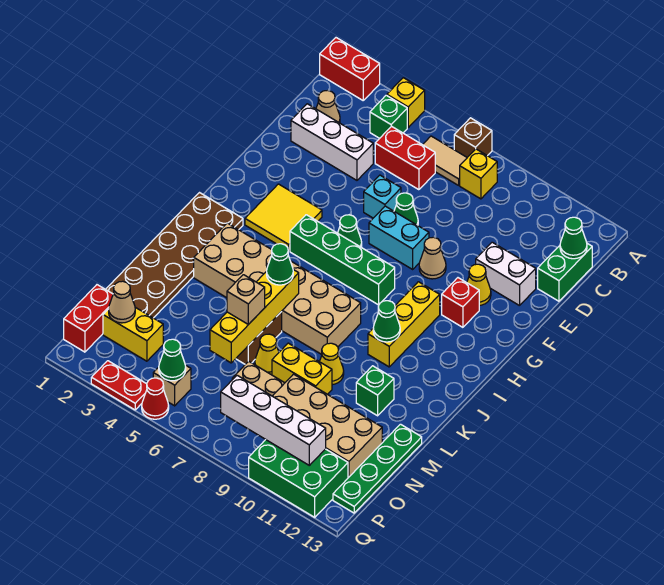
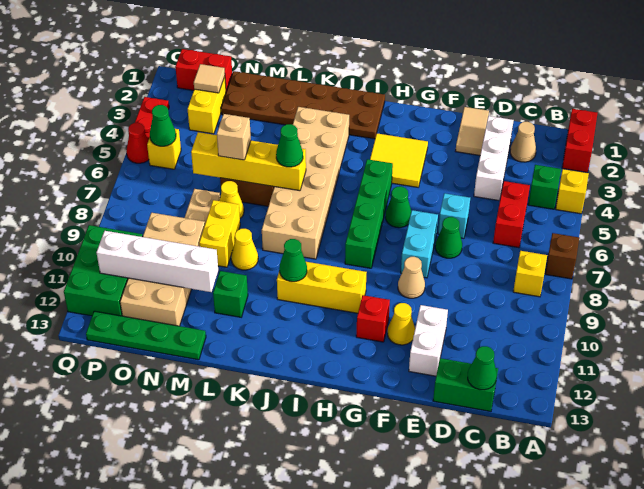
tan 1x2 tile [423,136,467,185] -> tan 1x2 tile moved to [456,107,489,155]
tan 1x1 cone [109,281,135,323] -> tan 1x1 tile [194,64,225,93]
tan 1x1 brick [153,365,191,406] -> yellow 1x1 brick [147,129,181,169]
white 1x4 brick [221,375,326,465] -> white 1x4 brick turned to [96,231,218,292]

